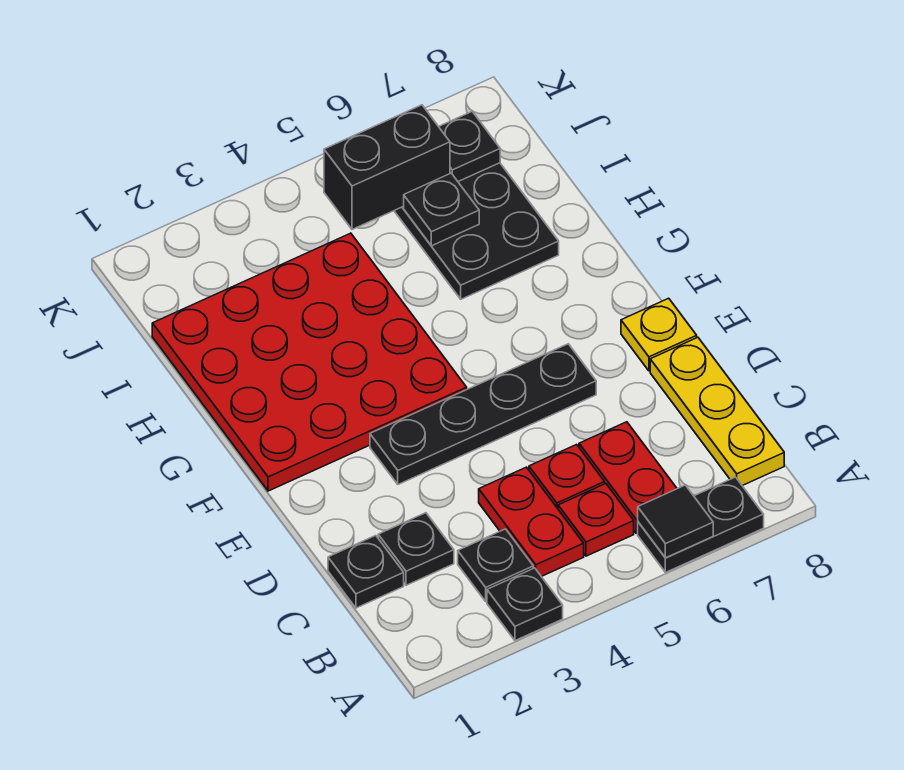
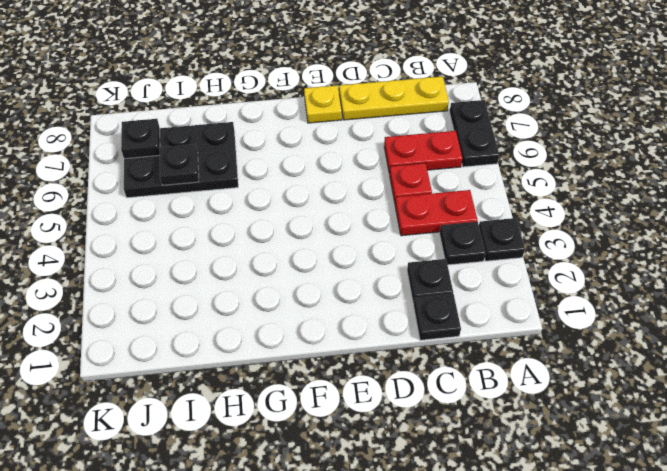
black 1x1 tile [638,485,713,558] -> none
red 1x1 plate [558,484,634,556] -> none
black 1x4 plate [370,344,596,484] -> none
red 4x4 plate [152,233,467,491] -> none
black 1x2 brick [324,105,450,229] -> none

